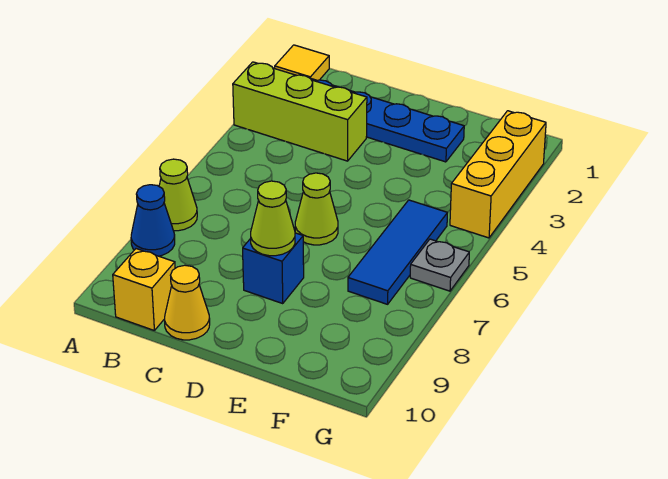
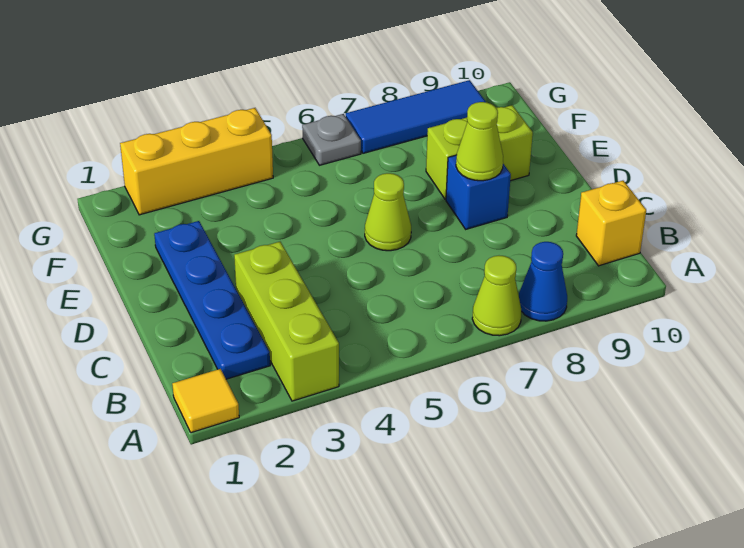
yellow 1x1 cone [165,265,210,340] -> none
none -> lime 1x2 brick [426,105,533,199]
blue 1x3 tile [348,200,447,304] -> blue 1x3 tile moved to [346,80,486,153]

